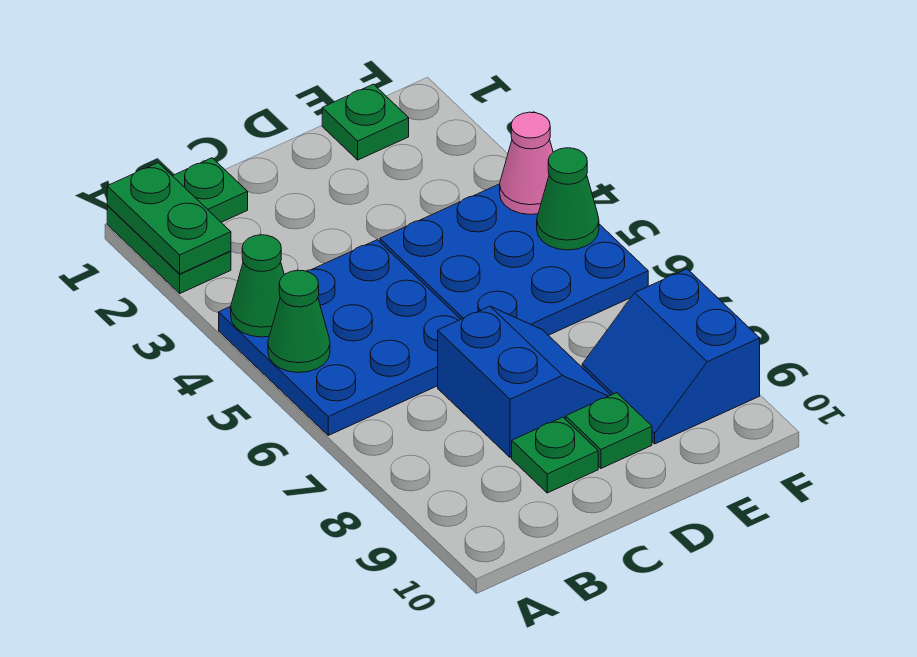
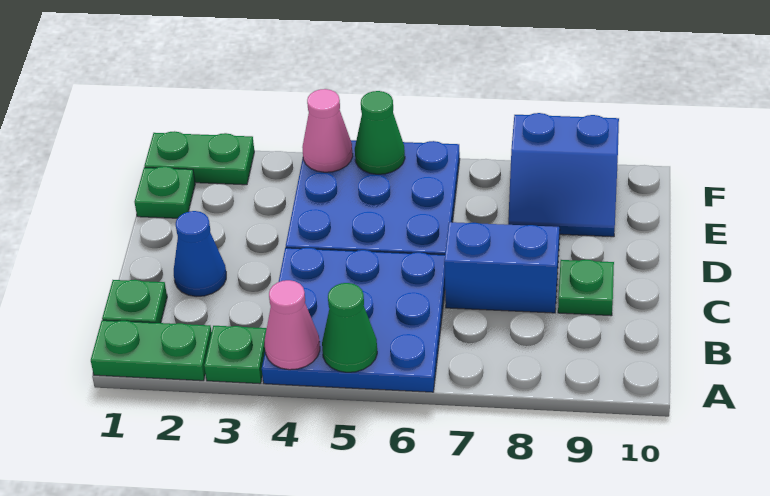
green 1x2 plate [107,163,231,274] -> green 1x2 plate moved to [144,131,254,185]
green 1x1 cone [231,235,284,337] -> pink 1x1 cone [265,280,320,370]
none -> blue 1x1 cone [174,211,226,297]
green 1x1 plate [566,393,652,468] -> green 1x1 plate moved to [204,326,267,384]

